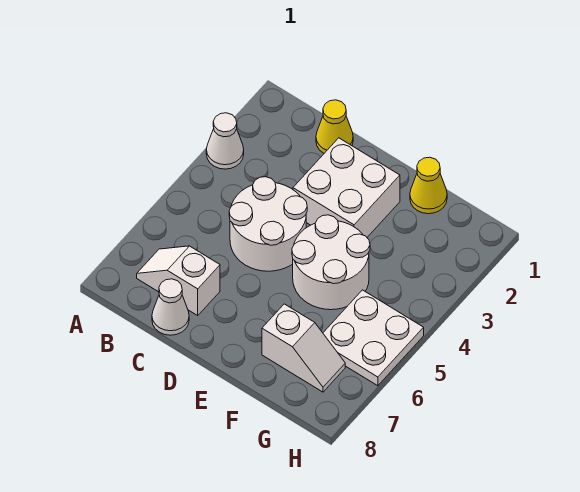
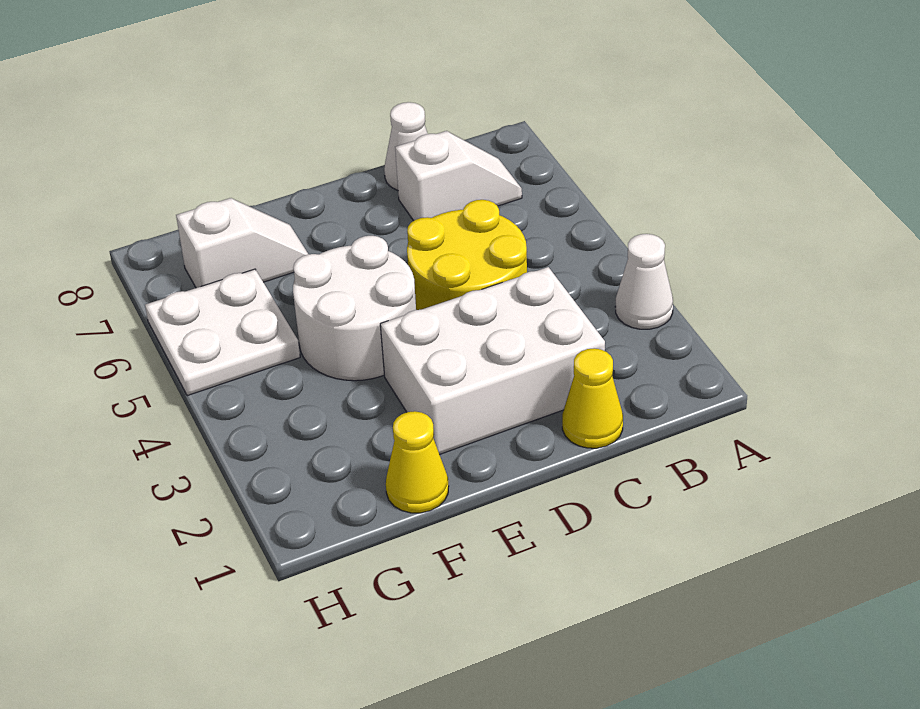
white 2x2 round brick [229,177,307,271] -> yellow 2x2 round brick [407,200,527,310]
white 2x2 brick [293,138,400,237] -> white 2x3 brick [380,267,605,454]
white 1x2 slope [262,304,345,392] -> white 1x2 slope turned to [176,198,308,288]

